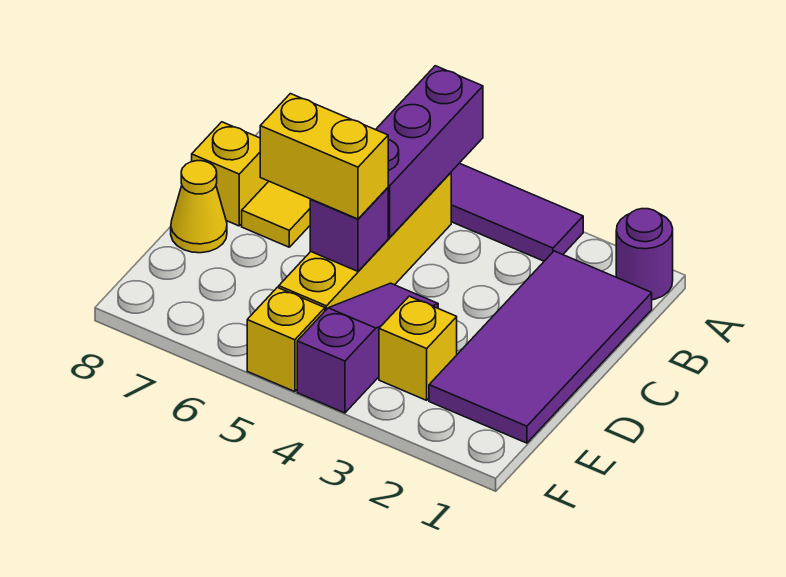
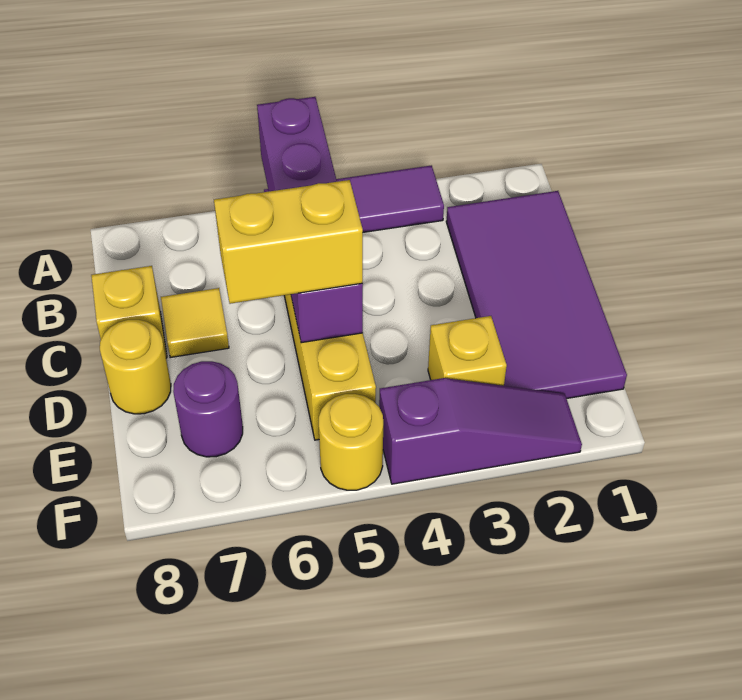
purple 1x1 round brick [616,209,673,300] -> purple 1x1 round brick moved to [173,361,243,457]
purple 1x3 slope [297,283,438,413] -> purple 1x3 slope turned to [379,378,582,484]
yellow 1x1 cone [171,161,227,253] -> yellow 1x1 round brick [100,320,171,414]
yellow 1x1 brick [247,287,325,392] -> yellow 1x1 round brick [319,394,383,490]

